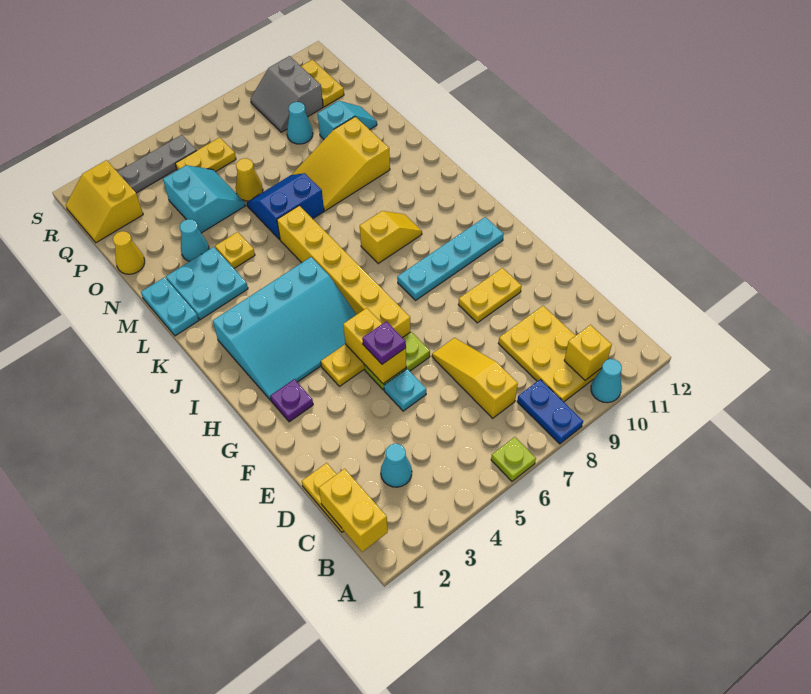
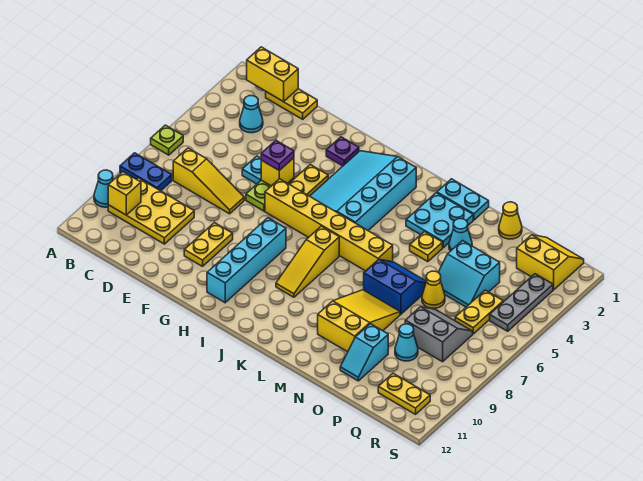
yellow 1x2 brick [343,308,406,384] -> yellow 1x1 brick [261,158,294,186]
cyan 1x4 plate [397,217,504,300] -> cyan 1x4 brick [207,218,286,303]
yellow 1x2 slope [360,211,422,263] -> yellow 1x3 slope [276,226,339,297]
blue 2x2 slope [247,173,324,239] -> blue 2x2 slope turned to [364,259,426,314]
grey 2x2 slope [250,56,323,132] -> grey 2x2 slope moved to [405,307,473,362]

